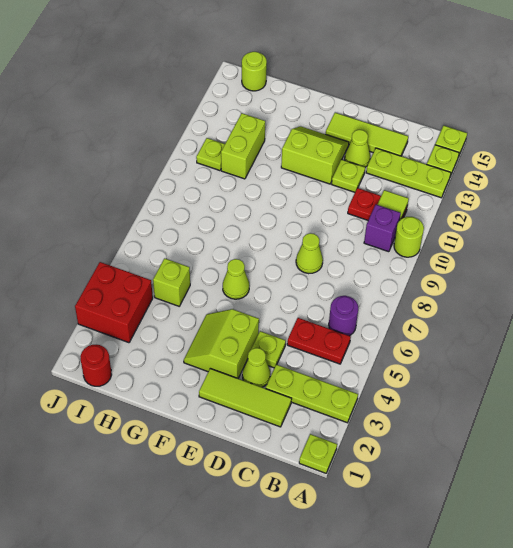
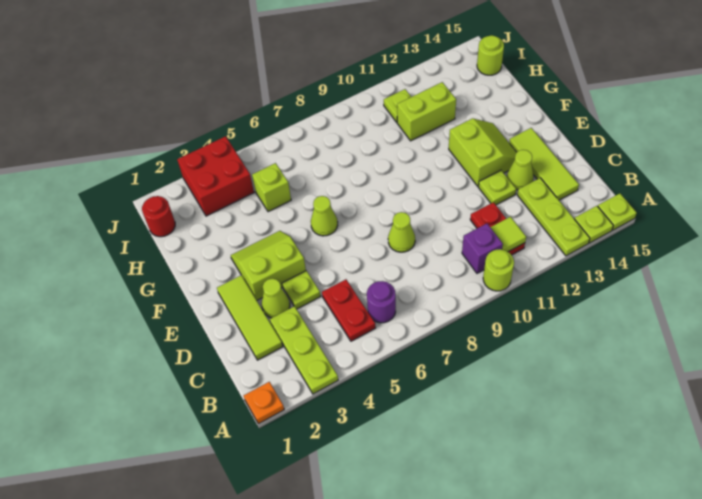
lime 1x1 plate [299,434,337,473] -> orange 1x1 plate [244,382,284,424]

